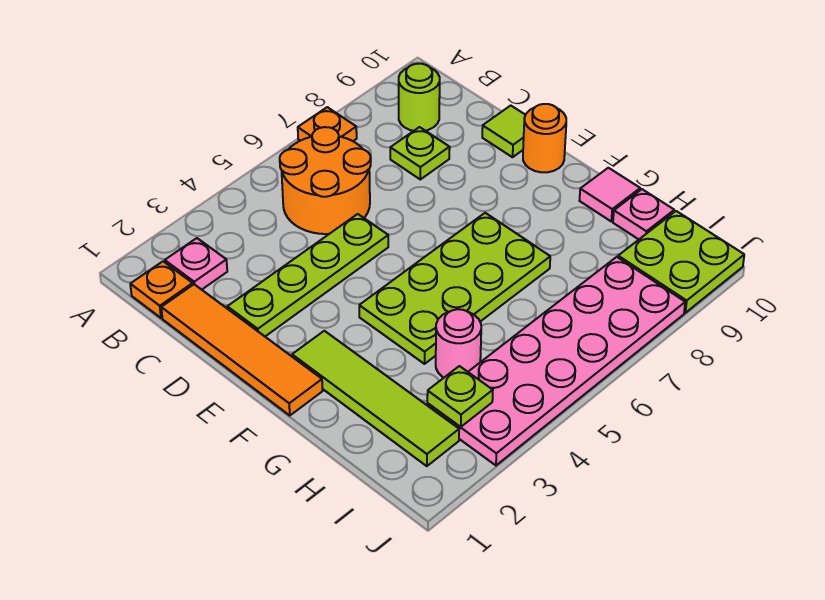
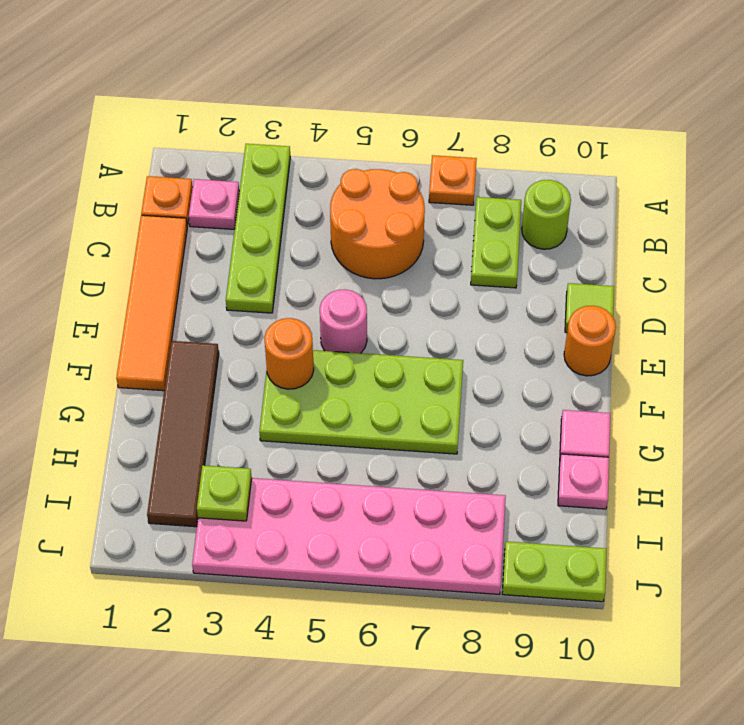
lime 1x1 plate [390,127,450,179] -> lime 1x2 plate [471,197,521,288]
lime 1x4 plate [227,214,388,336] -> lime 1x4 plate turned to [226,144,290,313]
lime 1x4 tile [292,331,459,466] -> brown 1x4 tile [147,341,219,527]
none -> orange 1x1 round brick [264,318,314,389]
pink 1x1 round brick [436,309,481,378] -> pink 1x1 round brick moved to [320,290,367,353]
lime 2x2 plate [618,211,744,313] -> lime 1x2 plate [502,542,606,602]

